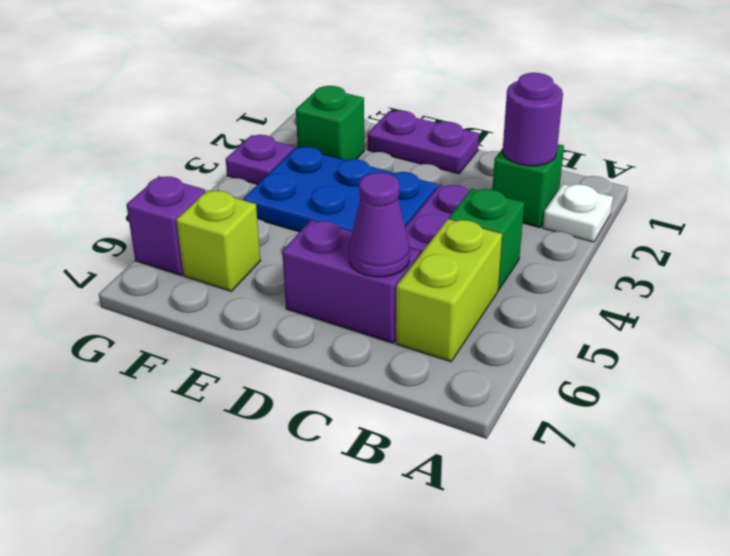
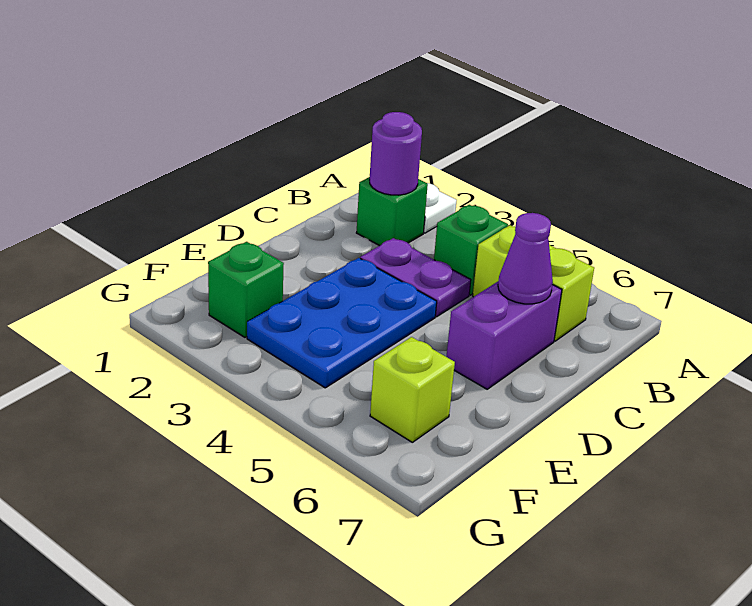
purple 1x2 plate [368,110,479,174] -> none
purple 1x1 plate [226,135,294,184] -> none
purple 1x1 brick [126,176,206,275] -> none

